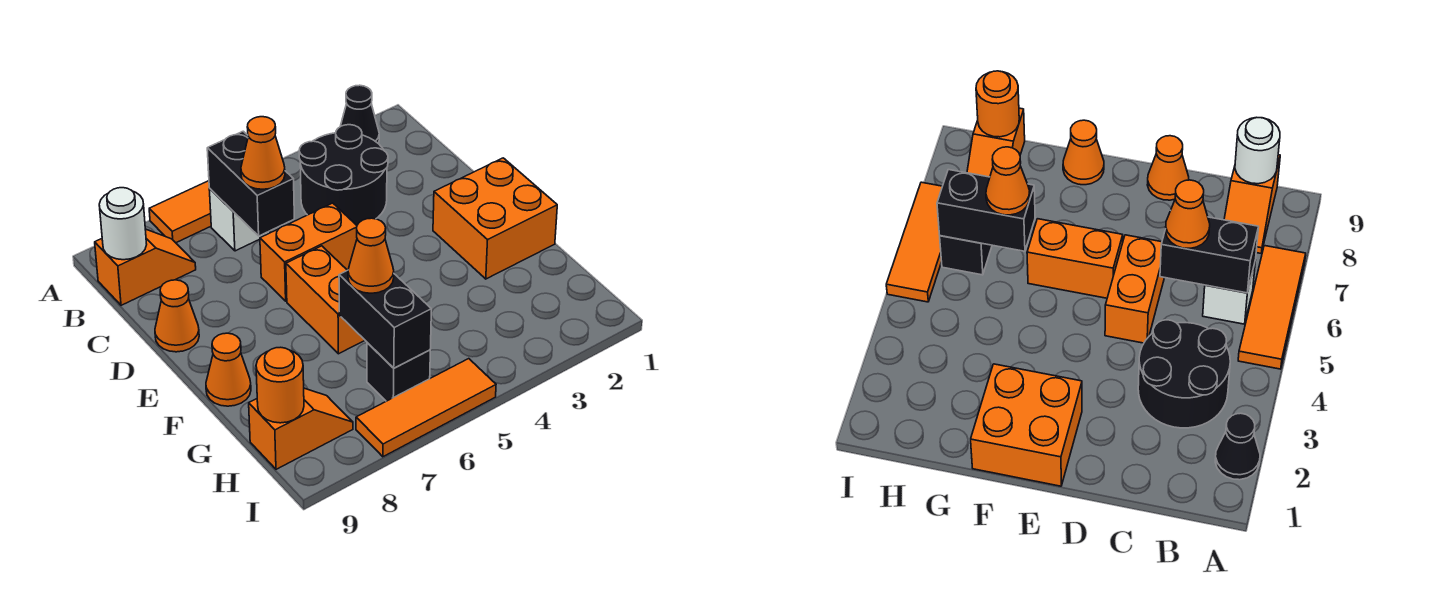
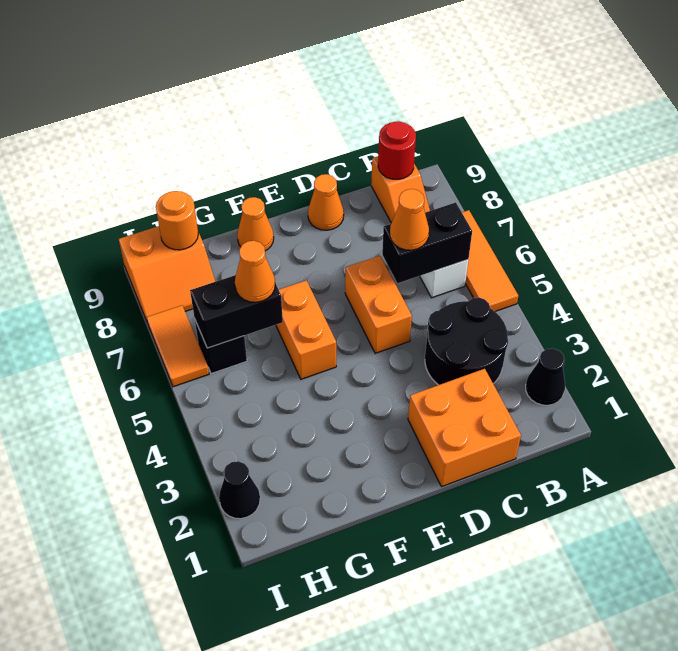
white 1x1 round brick [99,188,147,260] -> red 1x1 round brick [378,121,416,179]
orange 2x2 brick [433,158,557,279] -> orange 2x2 brick moved to [408,369,521,487]
orange 1x2 brick [286,246,365,354] -> orange 1x2 brick turned to [276,280,336,379]
orange 1x2 slope [249,388,353,469] -> orange 2x2 slope [119,226,215,323]
none -> black 1x1 cone [219,461,260,519]
orange 1x3 tile [356,359,496,457] -> orange 1x2 tile [147,305,209,387]

